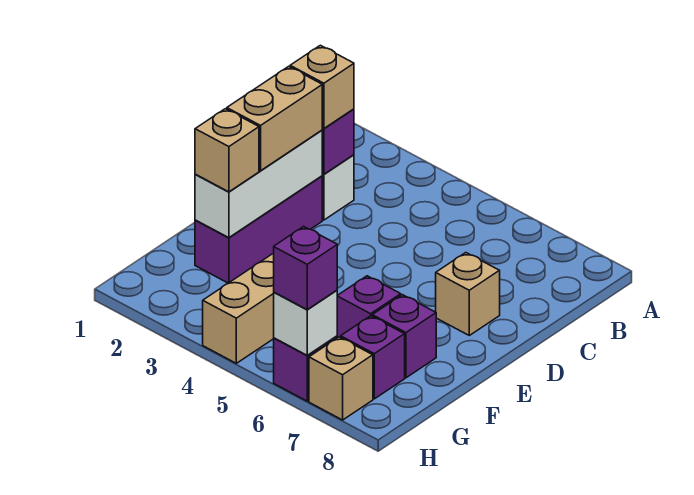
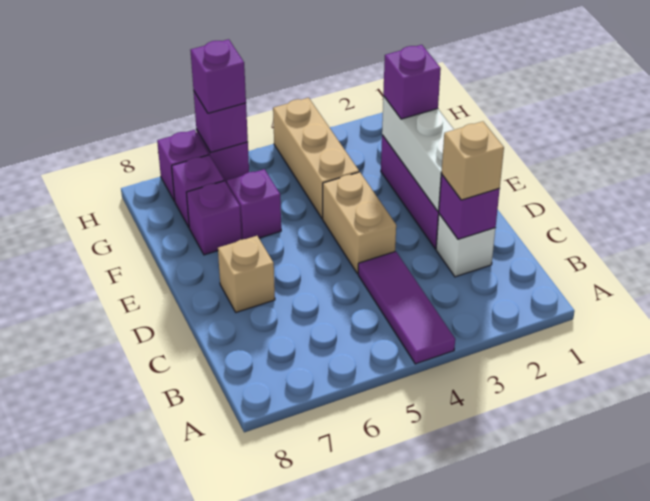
none -> purple 1x3 tile [358,251,455,364]
tan 1x2 brick [227,66,322,171] -> tan 1x2 brick moved to [323,172,396,274]
tan 1x1 brick [195,109,259,192] -> purple 1x1 brick [383,45,441,119]
white 1x1 brick [274,290,337,355] -> purple 1x1 brick [194,92,248,152]
tan 1x1 brick [309,337,373,420] -> purple 1x1 brick [157,130,209,201]

